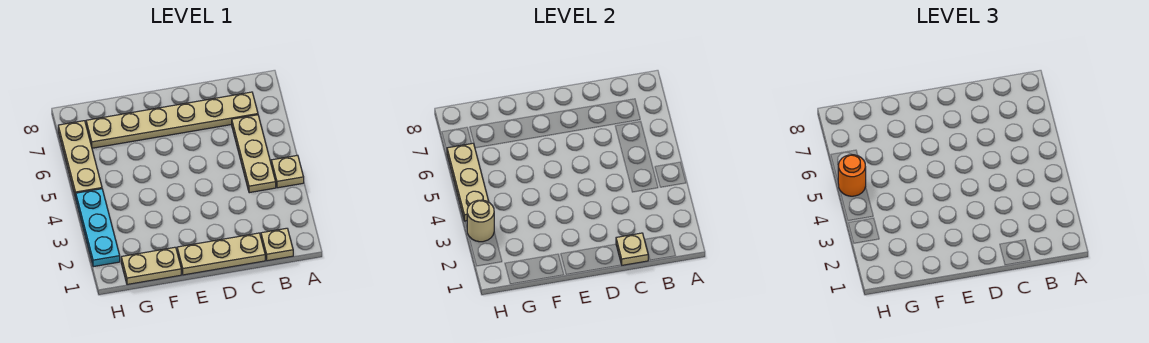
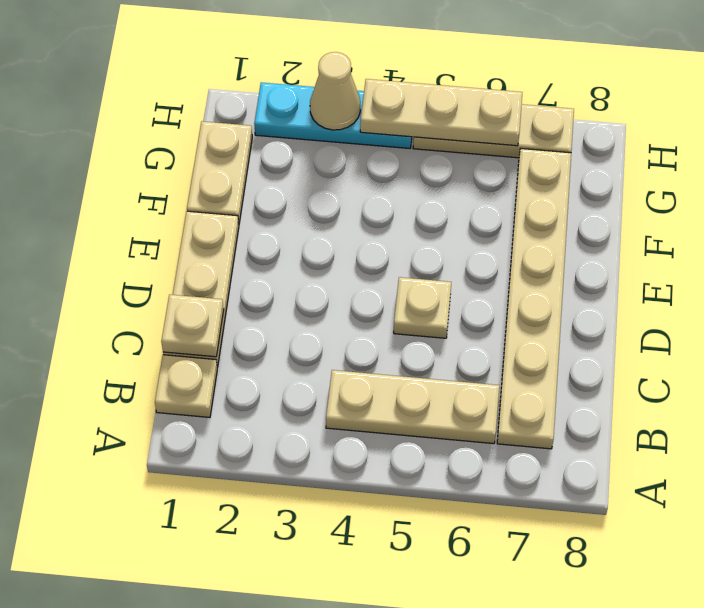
tan 1x1 plate [271,155,304,188] -> tan 1x1 plate moved to [394,277,451,338]
tan 1x1 round brick [467,200,494,242] -> tan 1x1 cone [310,52,360,130]
orange 1x1 round brick [838,155,866,196] -> none

